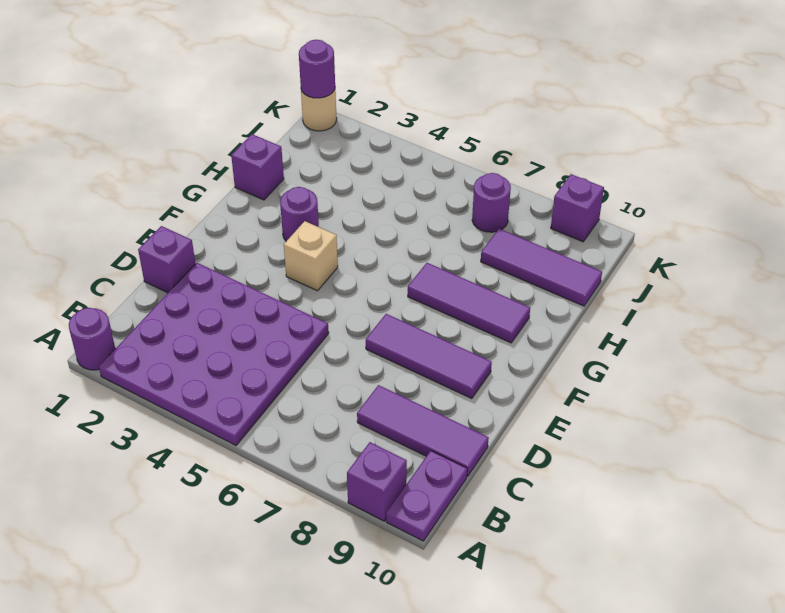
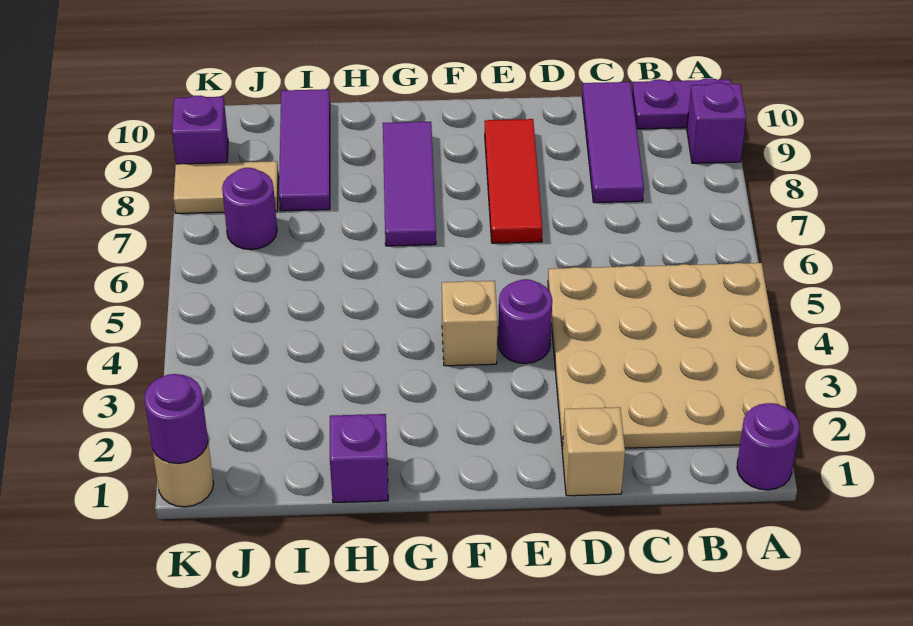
purple 4x4 plate [99,263,329,445] -> tan 4x4 plate [548,263,786,448]
purple 1x1 brick [138,226,195,293] -> tan 1x1 brick [562,407,625,496]
purple 1x3 tile [366,314,492,399] -> red 1x3 tile [485,119,542,243]
purple 1x1 round brick [280,187,319,241] -> purple 1x1 round brick moved to [498,279,552,364]
none -> tan 1x2 tile [173,161,278,213]

